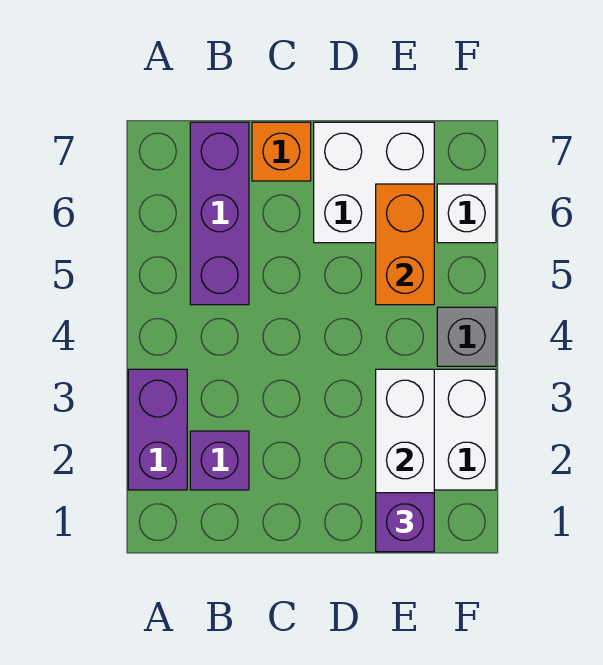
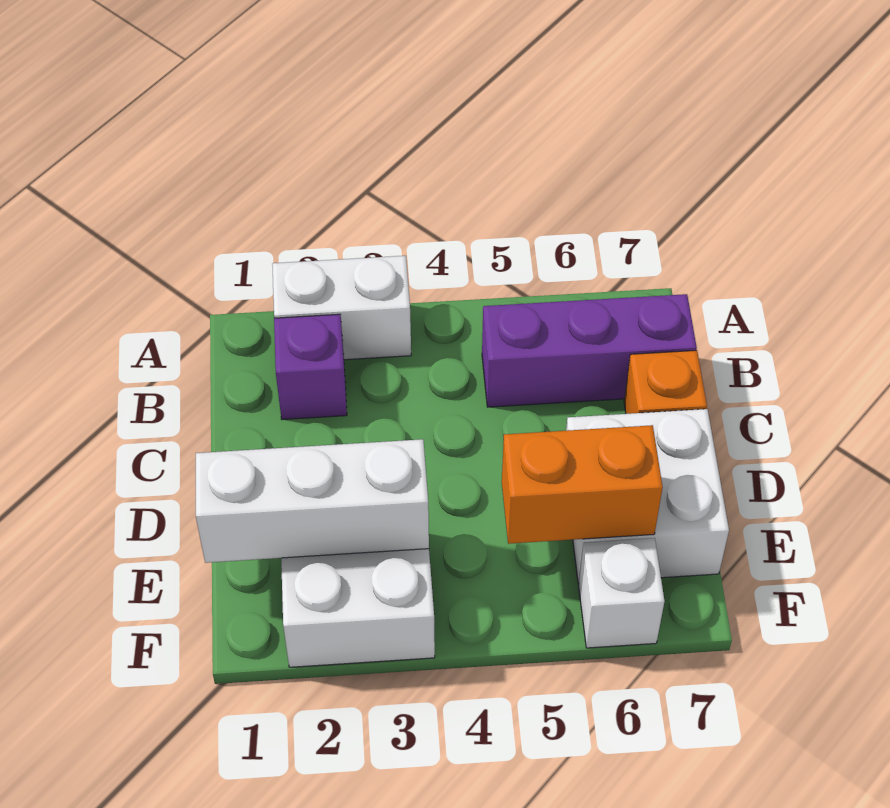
purple 1x2 brick [128,369,187,490] -> white 1x2 brick [272,256,411,360]
purple 1x1 brick [376,493,434,552] -> none
grey 1x1 brick [437,307,496,366] -> none

